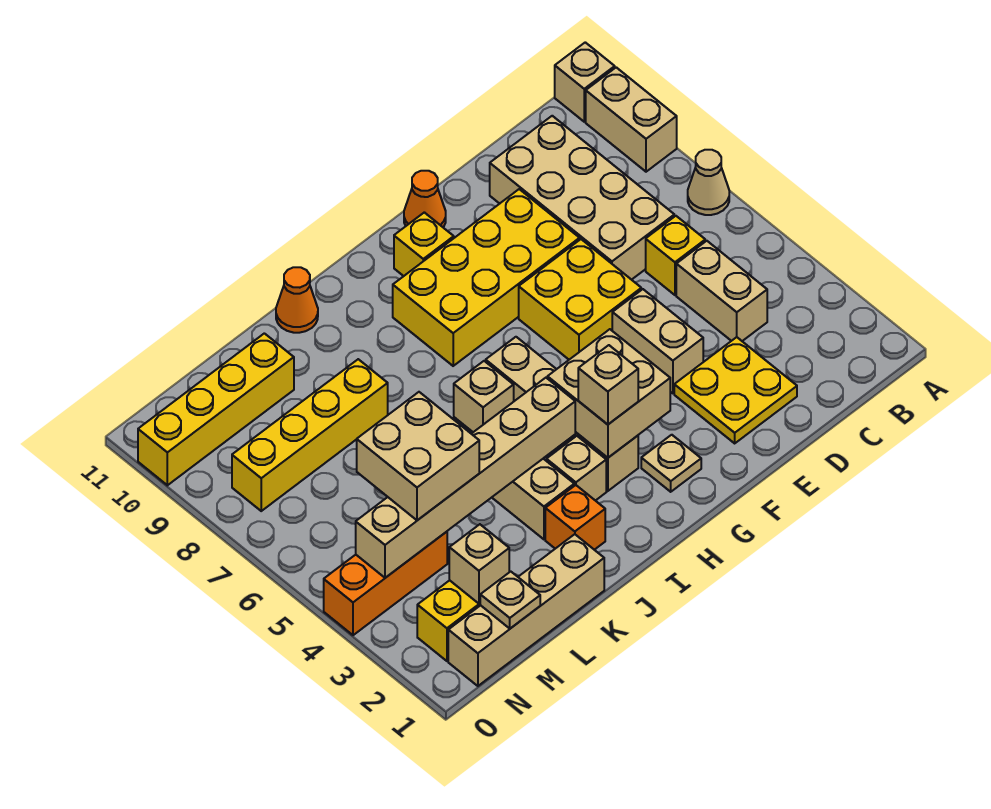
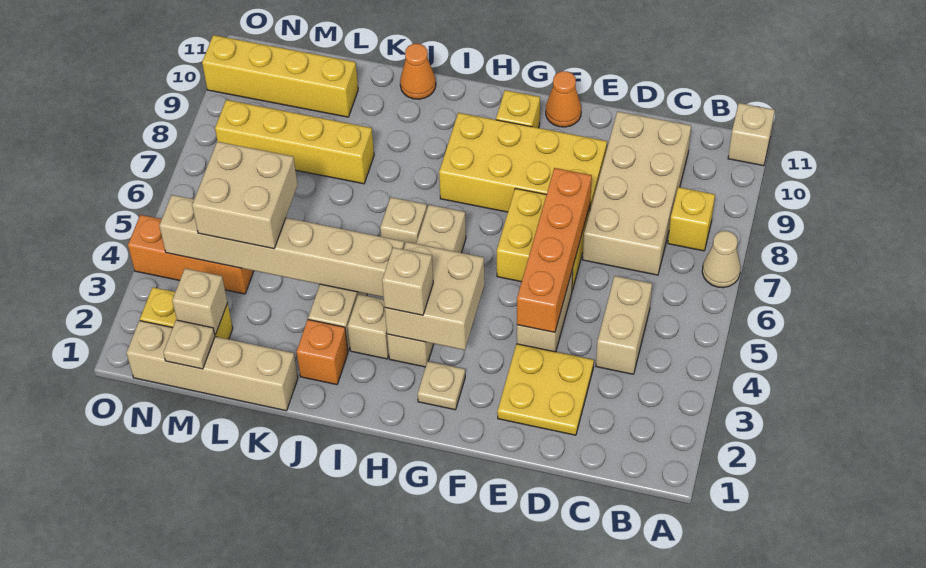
tan 1x2 brick [586,67,677,172] -> none
yellow 1x1 brick [646,216,705,295] -> yellow 1x1 brick moved to [668,187,715,251]
none -> orange 1x4 brick [517,168,592,332]

